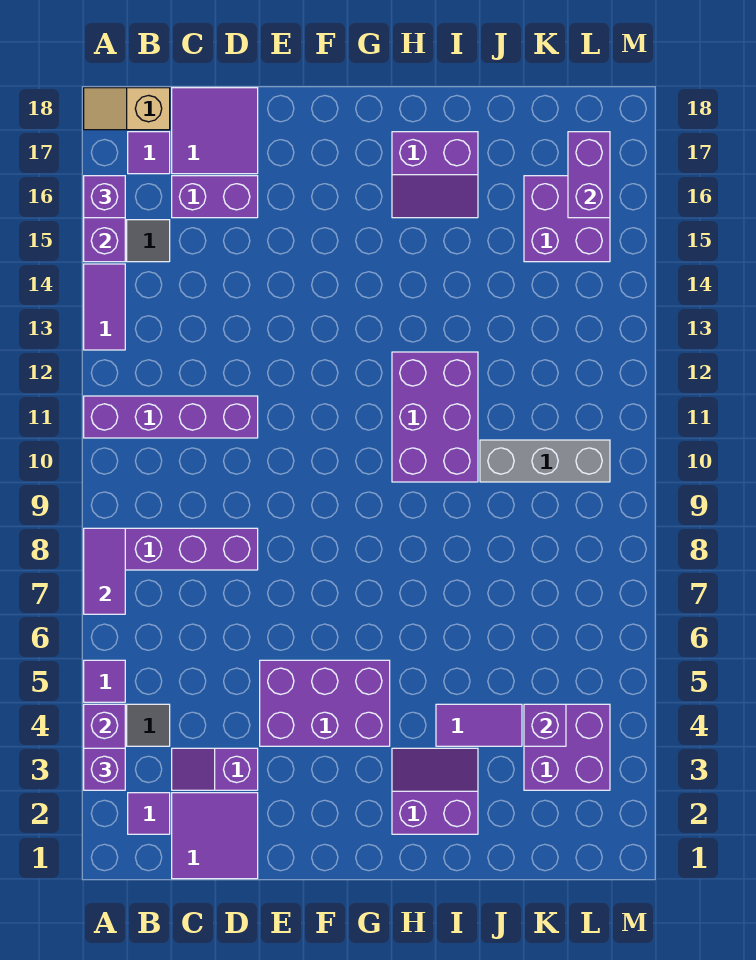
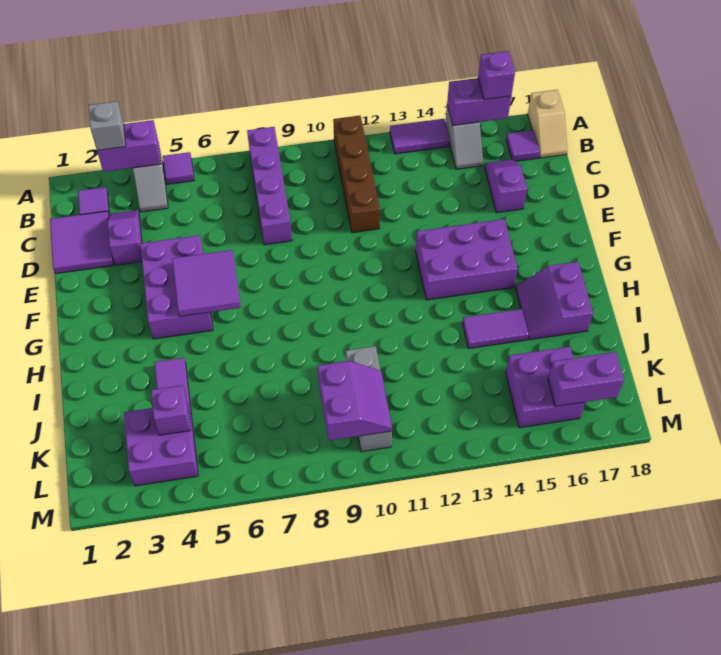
purple 1x1 brick [84,748,125,790] -> grey 1x1 brick [89,101,126,150]
purple 1x2 tile [84,528,125,614] -> purple 1x2 tile moved to [462,309,529,348]
purple 1x4 brick [84,396,258,438] -> brown 1x4 brick [333,116,380,233]
tan 1x2 slope [84,88,170,130] -> tan 1x2 slope turned to [528,90,567,158]
purple 1x2 brick [172,176,258,218] -> purple 1x2 slope [484,159,527,213]
purple 2x2 tile [172,88,258,174] -> purple 2x2 tile moved to [172,250,241,317]
purple 2x2 slope [392,748,478,834] -> purple 2x2 slope moved to [318,361,392,441]
purple 2x3 brick [392,352,478,482] -> purple 2x3 brick moved to [416,219,518,300]

